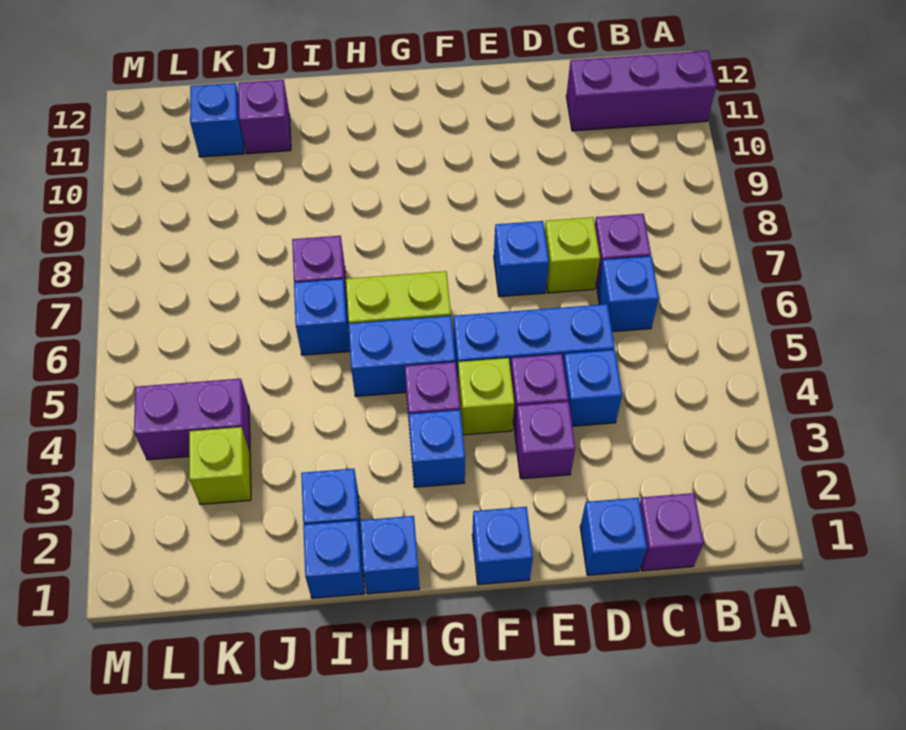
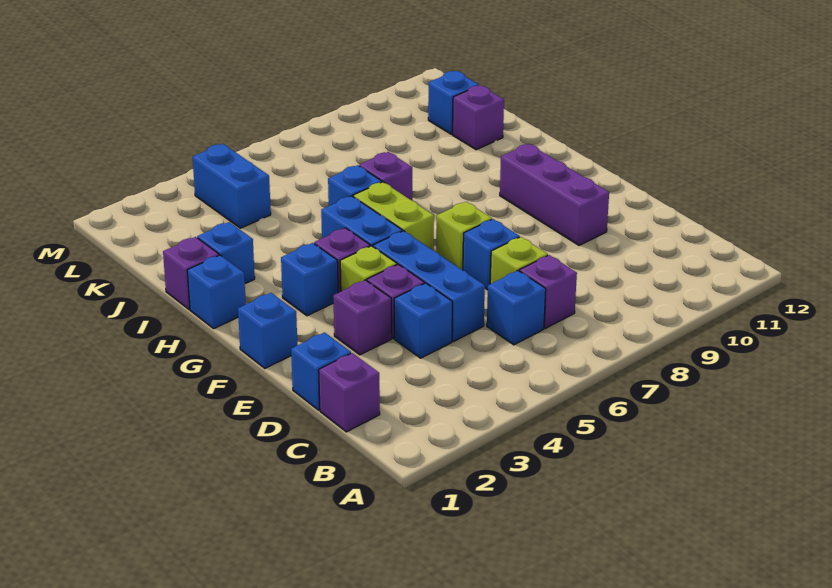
purple 1x3 brick [566,51,716,131] -> purple 1x3 brick moved to [500,144,609,245]
blue 1x1 brick [303,520,364,598] -> purple 1x1 brick [163,237,219,309]
lime 1x1 brick [189,427,251,504] -> lime 1x1 brick moved to [436,202,492,270]
purple 1x2 brick [134,379,250,460] -> blue 1x2 brick [193,144,271,228]

